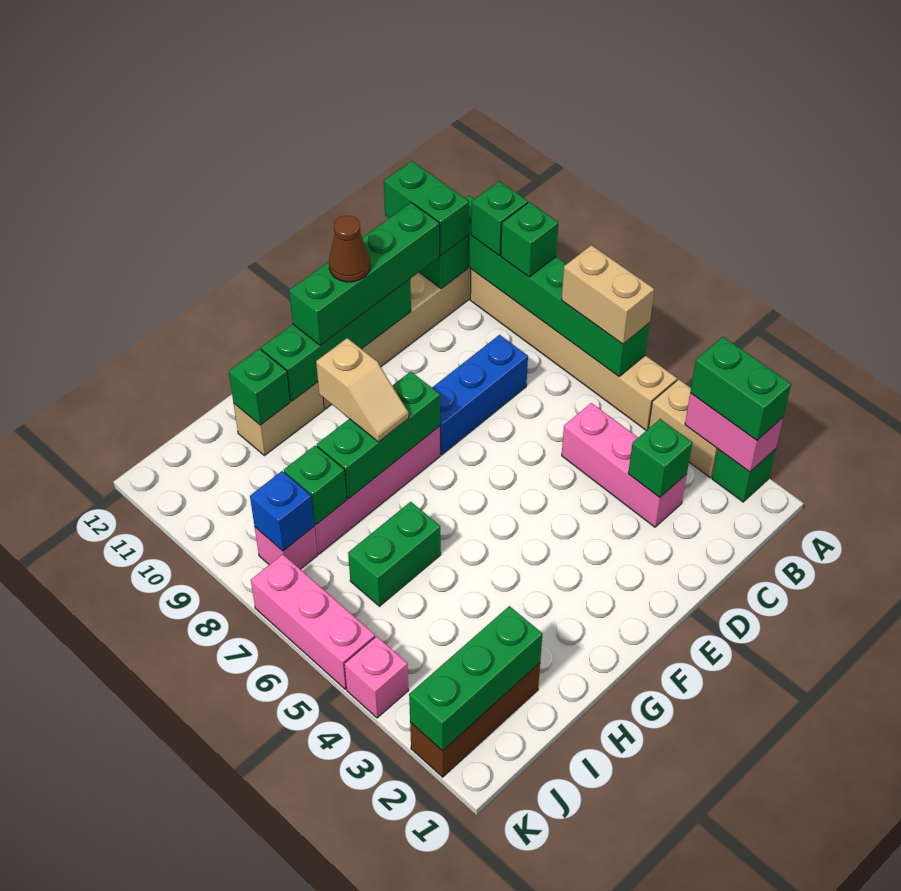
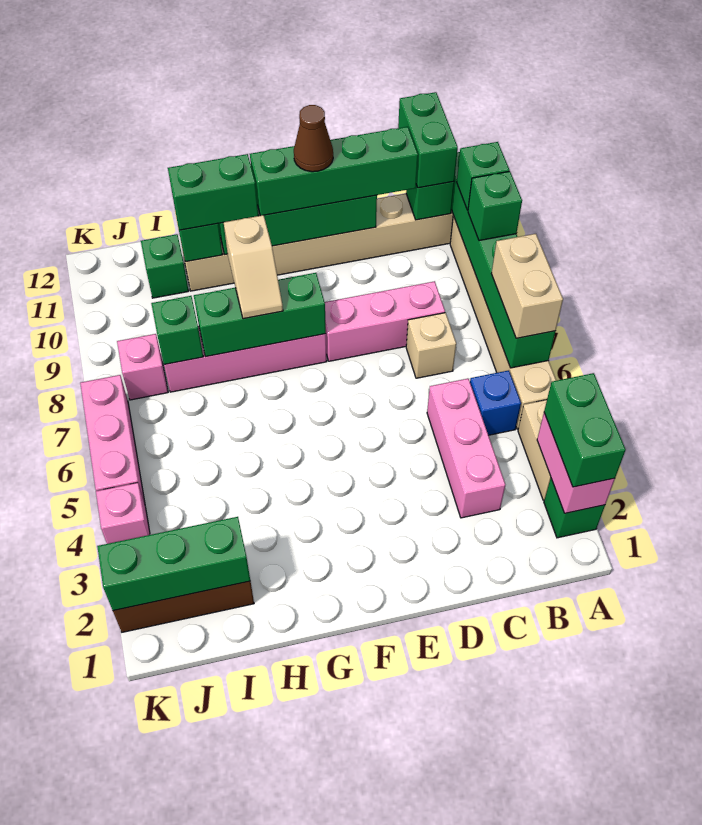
green 1x1 brick [628,419,692,497] -> green 1x1 brick moved to [141,234,189,298]
none -> tan 1x1 brick [406,313,456,378]
blue 1x3 brick [432,335,528,455] -> pink 1x3 brick [325,281,445,361]
green 1x2 brick [348,502,441,606] -> green 1x2 brick moved to [168,154,258,230]
blue 1x1 brick [250,471,314,551] -> blue 1x1 brick moved to [470,370,521,435]

